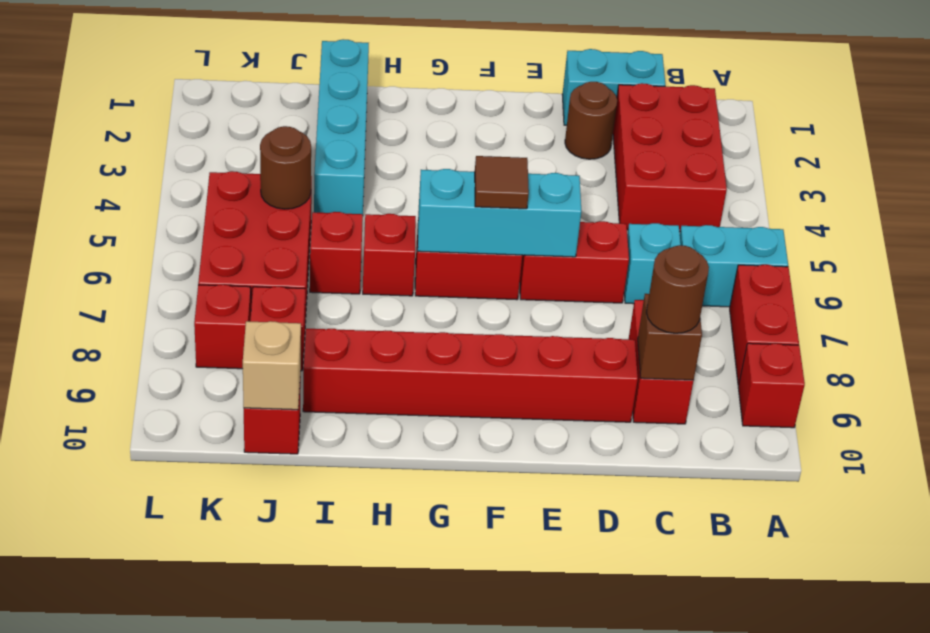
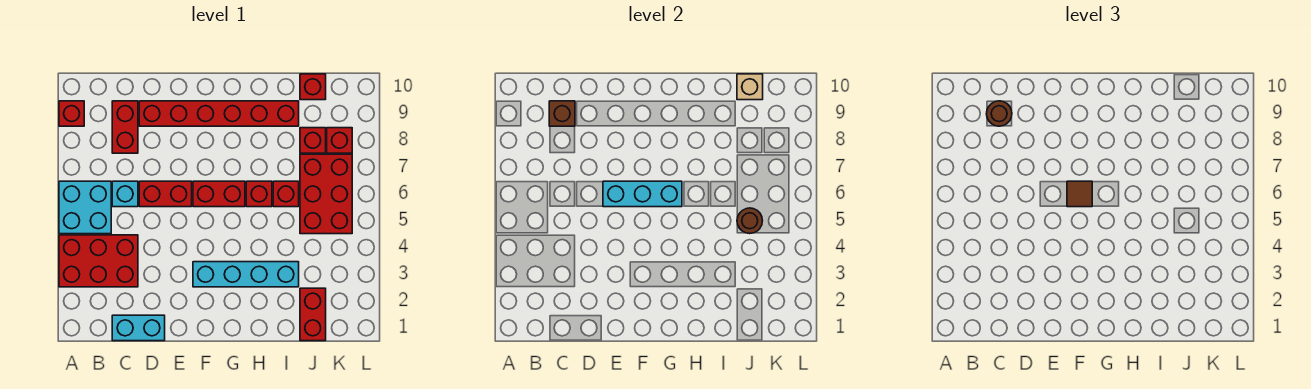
cyan 1x2 brick [680,225,788,307] -> cyan 2x2 brick [59,181,111,234]
red 1x2 brick [730,265,799,385] -> red 1x2 brick moved to [300,288,326,341]
red 2x3 brick [613,83,727,232] -> red 2x3 brick turned to [59,235,138,287]
brown 1x1 round brick [565,82,617,159] -> none
cyan 1x4 brick [314,39,369,215] -> cyan 1x4 brick turned to [193,262,299,287]

